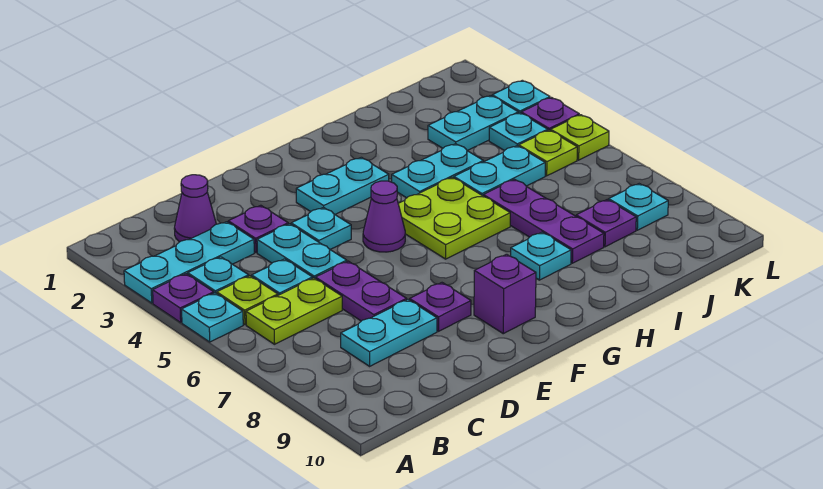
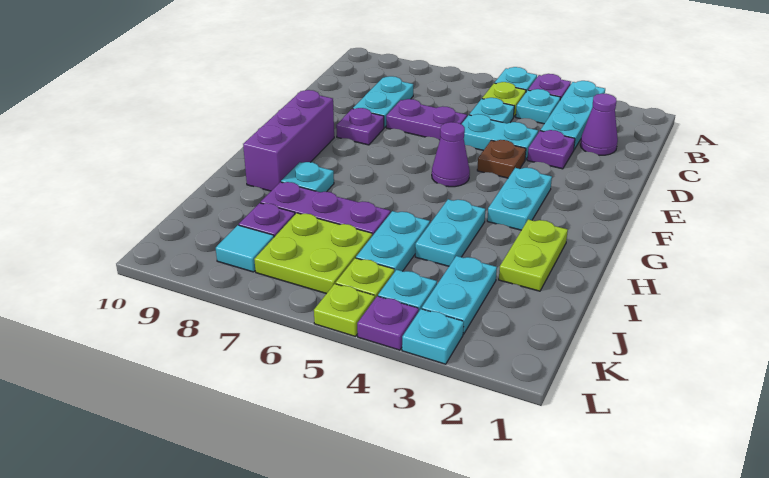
lime 1x2 plate [246,278,342,344] -> lime 1x2 plate moved to [499,219,568,291]
cyan 1x1 plate [291,207,351,250] -> brown 1x1 plate [477,140,526,178]
purple 1x1 brick [474,254,536,334] -> purple 1x3 brick [243,90,334,191]
lime 2x2 plate [398,177,510,259] -> lime 2x2 plate moved to [254,213,372,294]
cyan 1x1 plate [609,184,668,230] -> cyan 1x1 tile [216,225,274,272]

